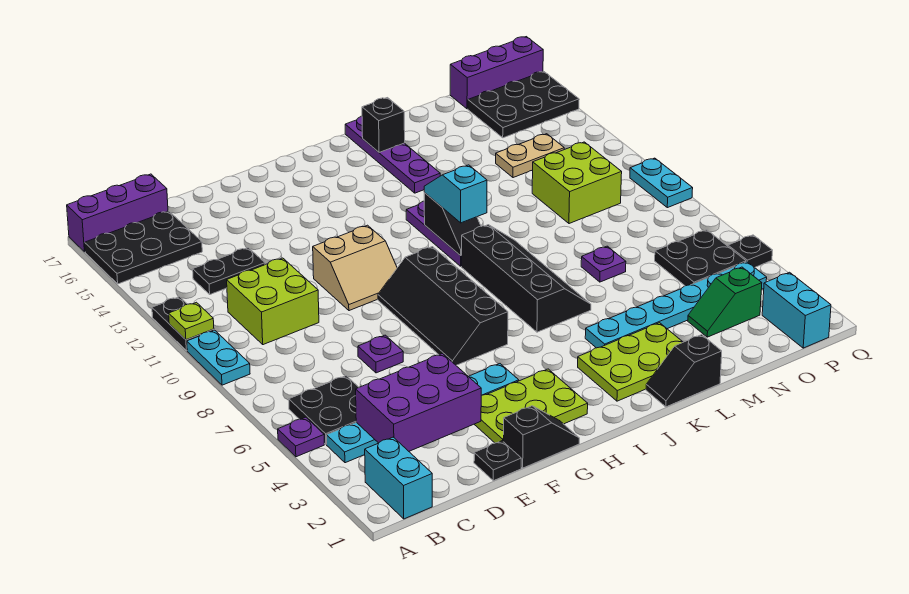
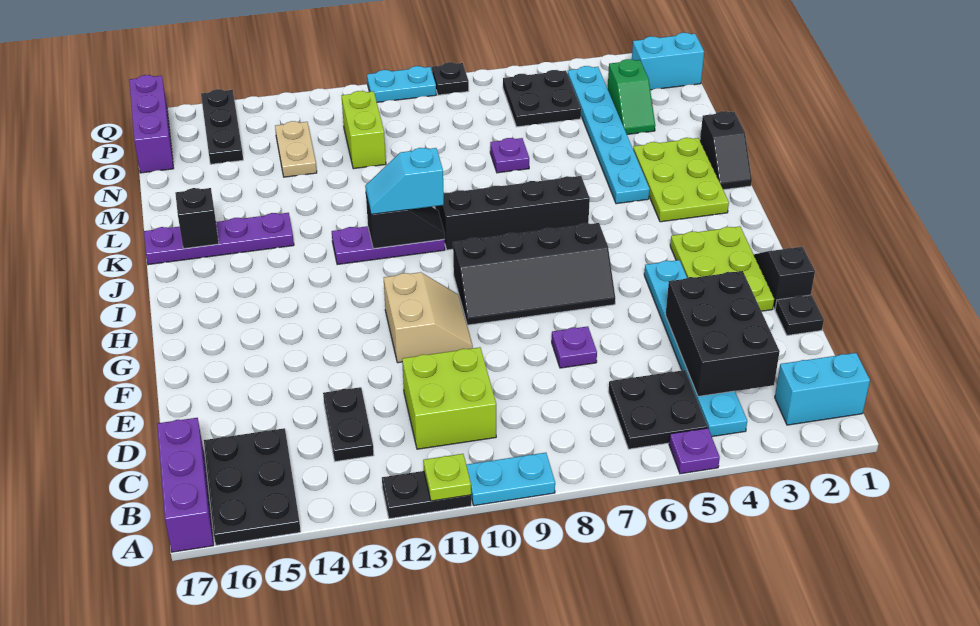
purple 2x3 brick [356,354,481,451] -> black 2x3 brick [665,271,780,396]
lime 2x2 brick [532,142,622,224] -> lime 1x2 brick [342,91,386,169]
black 2x3 plate [468,71,579,138] -> black 1x3 plate [201,89,243,164]
black 1x1 plate [728,235,772,267] -> black 1x1 plate moved to [432,62,469,95]

